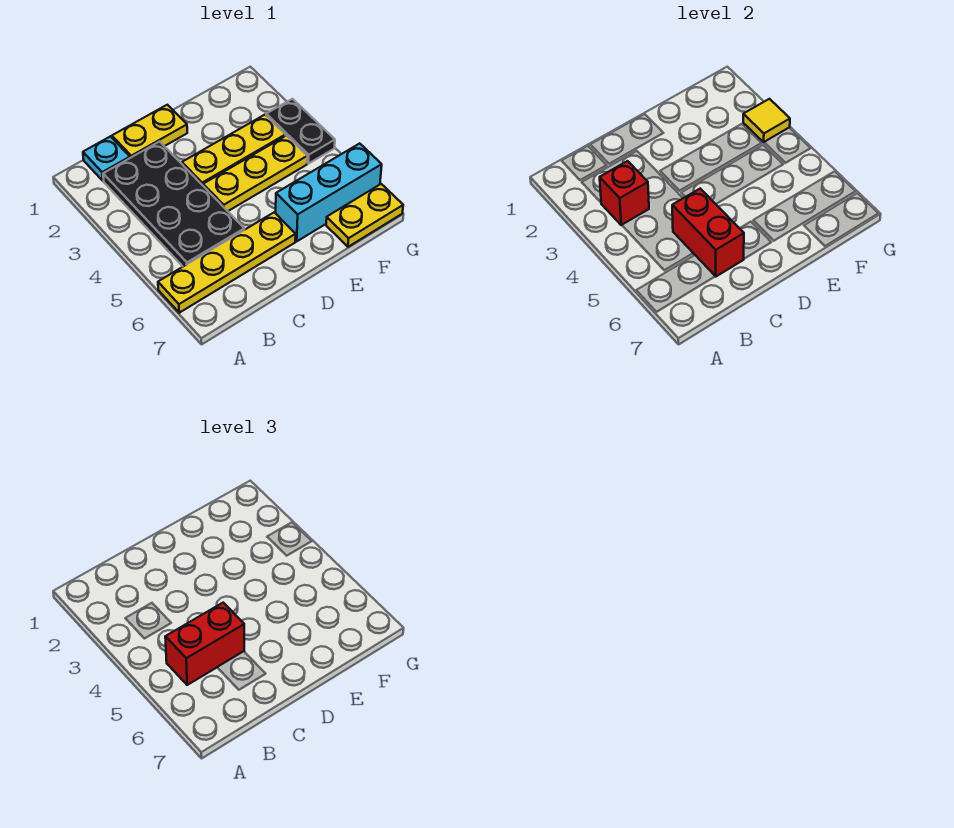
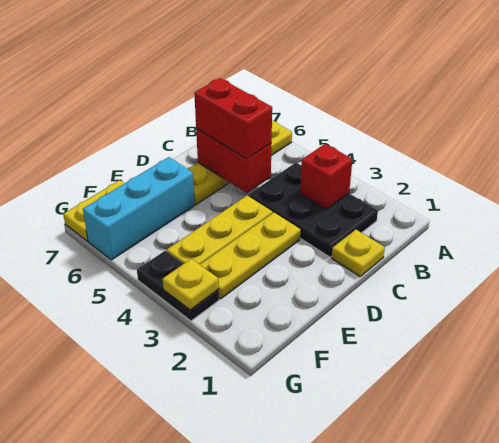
cyan 1x1 plate [83,136,130,181] -> none
black 2x4 plate [103,142,244,266] -> black 2x3 plate [248,163,378,257]
red 1x2 brick [165,603,244,685] -> red 1x2 brick turned to [194,78,272,159]
yellow 1x2 plate [112,105,187,158] -> yellow 1x1 plate [332,230,385,276]
yellow 1x1 tile [743,99,790,142] -> yellow 1x1 plate [162,259,219,310]

